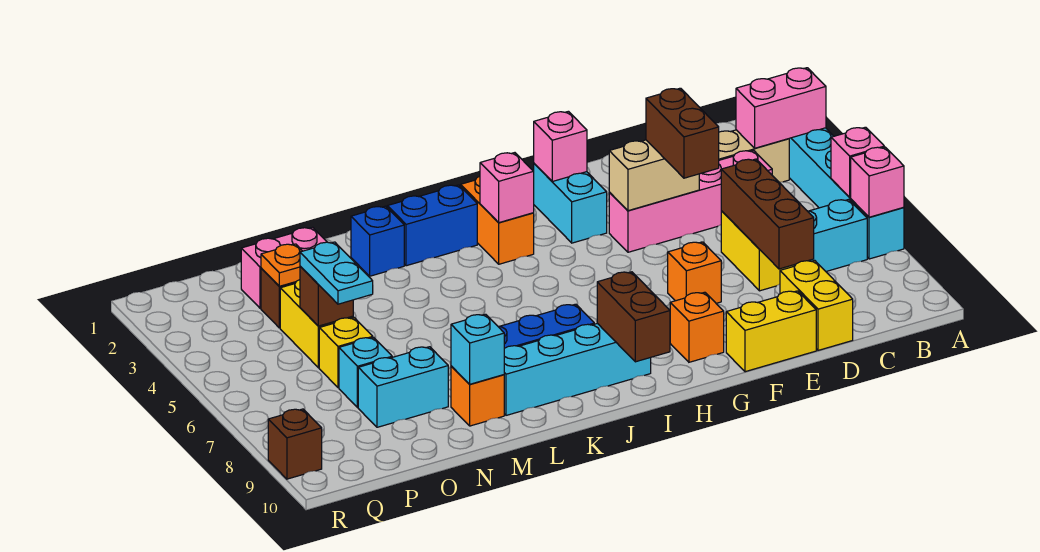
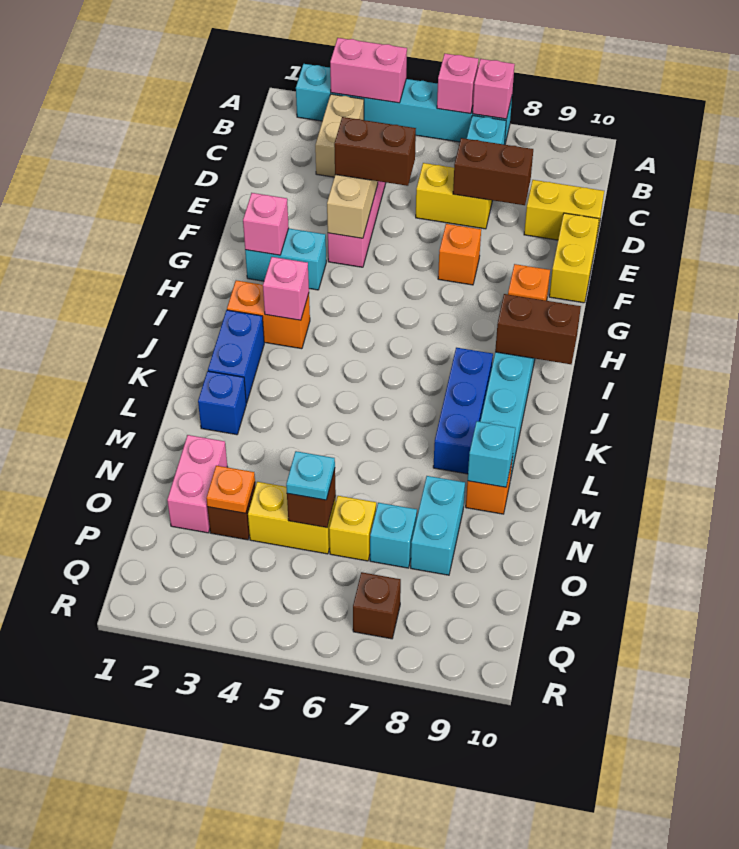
pink 1x2 brick [736,68,826,148] -> pink 1x2 brick turned to [330,38,407,103]
brown 1x3 brick [721,159,814,269] -> brown 1x2 brick [453,138,533,205]
cyan 1x2 plate [300,242,373,304] -> cyan 1x1 plate [286,451,335,500]
brown 1x1 brick [268,409,322,479] -> brown 1x1 brick moved to [353,572,401,639]

